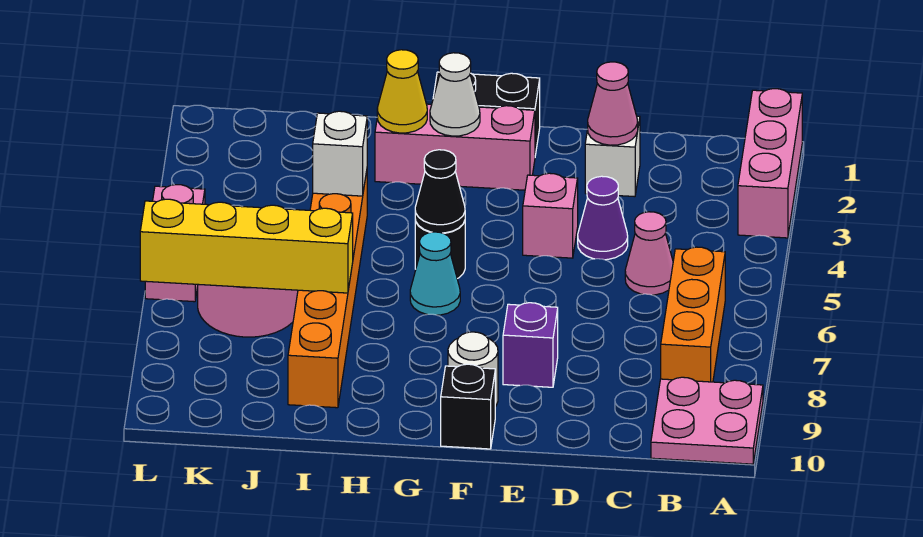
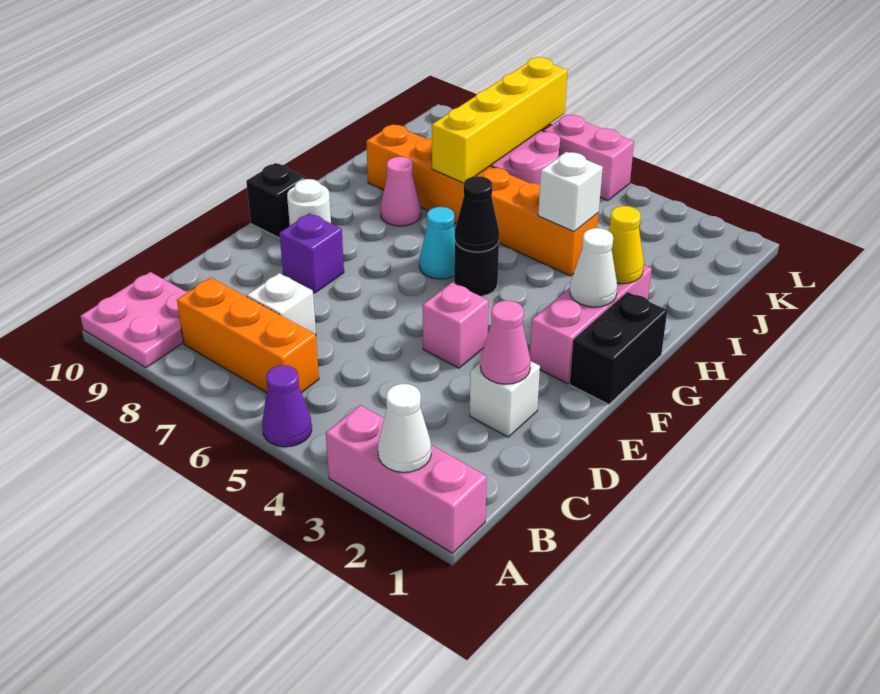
none -> white 1x1 cone [378,384,431,472]
pink 1x1 cone [625,212,673,295] -> pink 1x1 cone moved to [380,157,421,226]
none -> white 1x1 brick [247,273,316,335]
purple 1x1 cone [578,176,628,260] -> purple 1x1 cone moved to [262,365,312,447]

